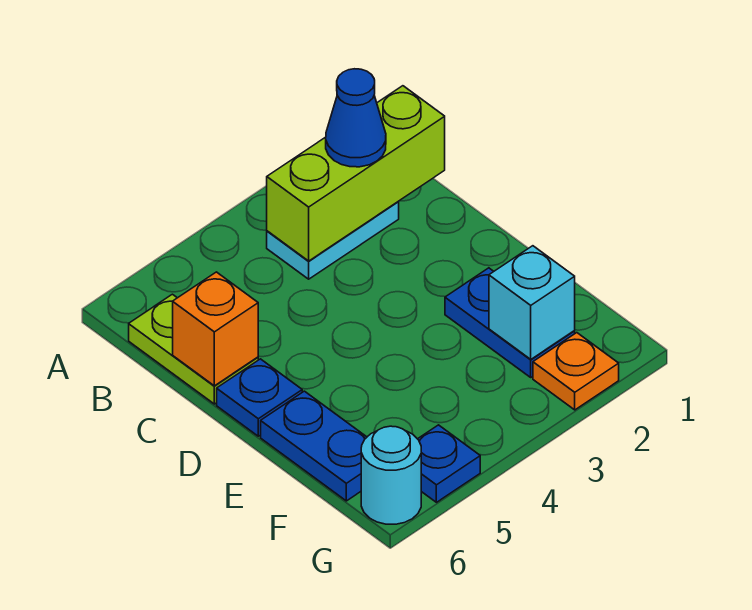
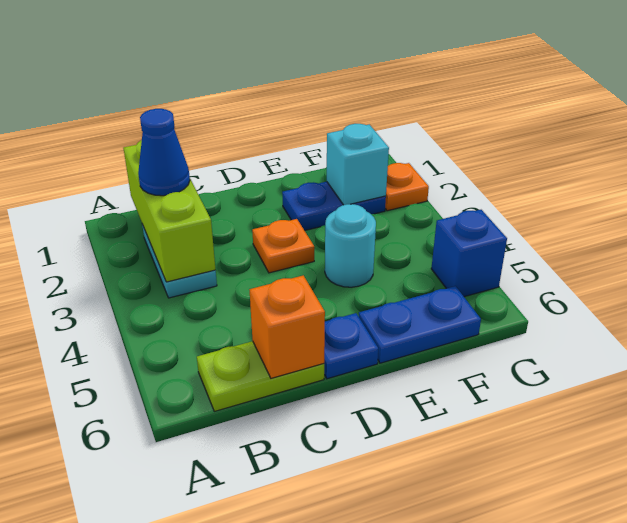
none -> orange 1x1 plate [252,219,314,273]
blue 1x1 plate [418,425,480,502] -> blue 1x1 brick [431,210,507,297]
cyan 1x1 round brick [361,426,421,524] -> cyan 1x1 round brick moved to [325,204,376,287]

